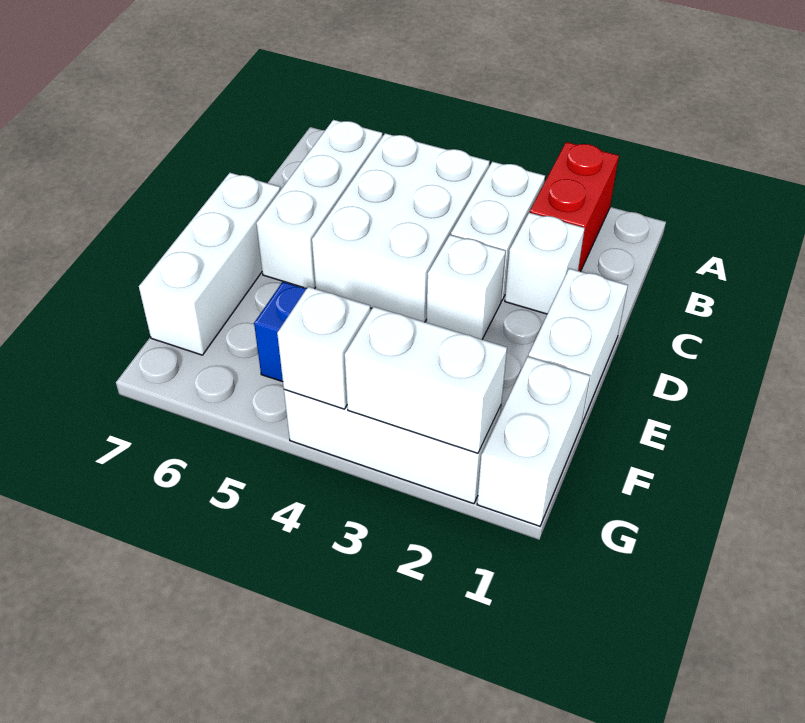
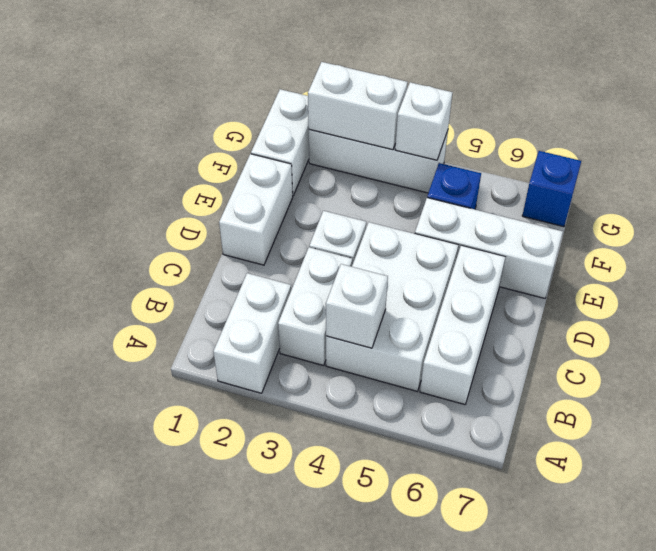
red 1x2 brick [530,142,619,272] -> white 1x2 brick [213,273,291,393]
white 1x1 brick [505,213,585,314] -> white 1x1 brick moved to [326,264,388,348]
white 1x3 brick [139,173,280,355] -> white 1x3 brick turned to [415,198,563,298]
none -> blue 1x1 brick [522,151,581,227]

